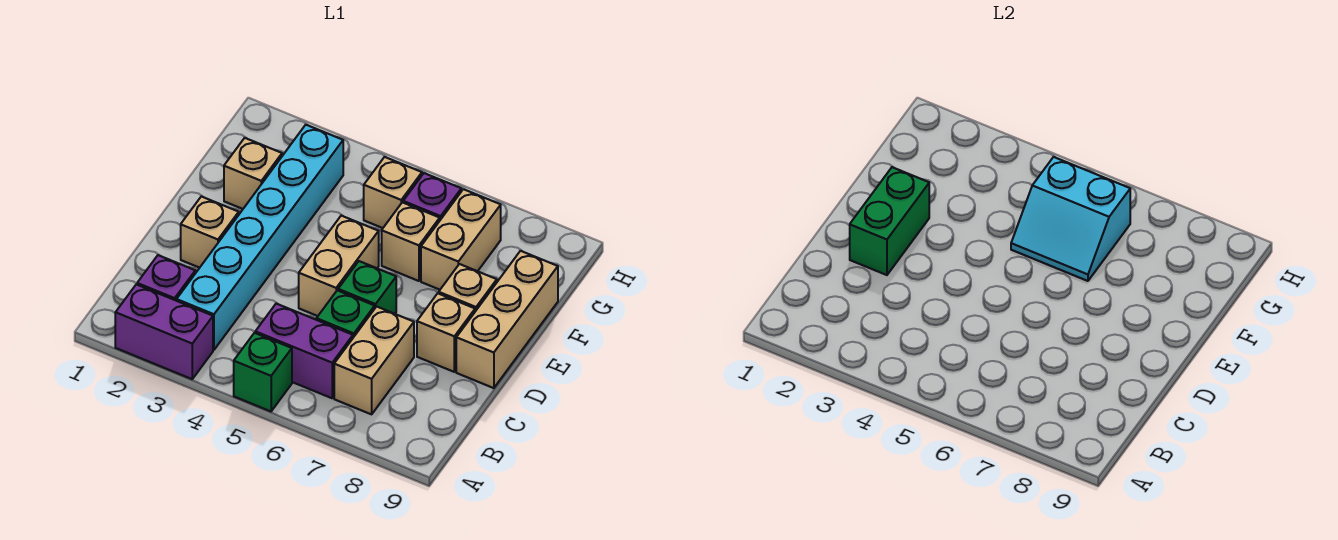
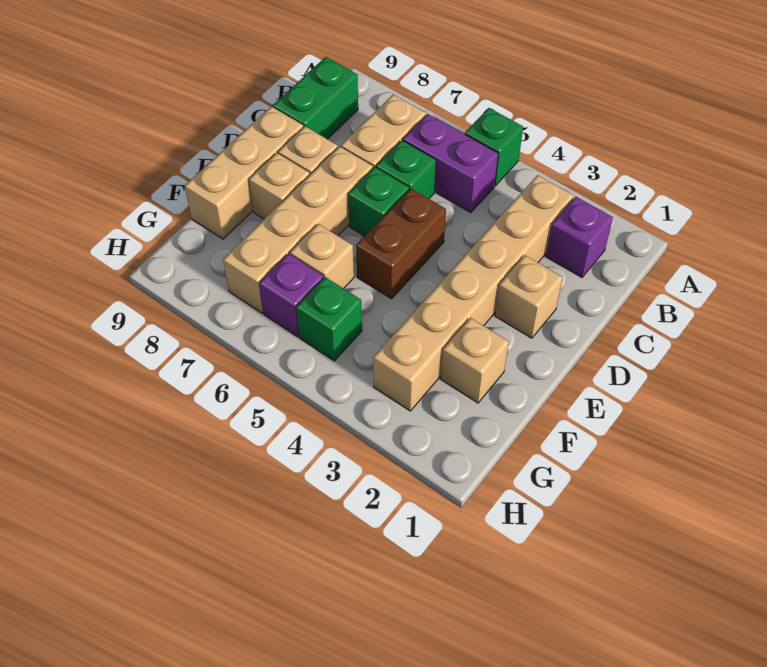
purple 1x2 brick [115,284,213,379] -> none
cyan 1x6 brick [177,125,343,350] -> tan 1x6 brick [373,175,574,411]
green 1x2 brick [850,167,929,275] -> green 1x2 brick moved to [273,57,358,139]
tan 1x2 brick [299,216,379,316] -> brown 1x2 brick [356,189,446,299]
cyan 2x2 slope [1011,157,1130,281] -> none
tan 1x2 brick [421,189,501,290] -> tan 1x4 brick [223,147,373,313]
tan 1x1 brick [364,157,422,228] -> green 1x1 brick [296,277,362,361]

